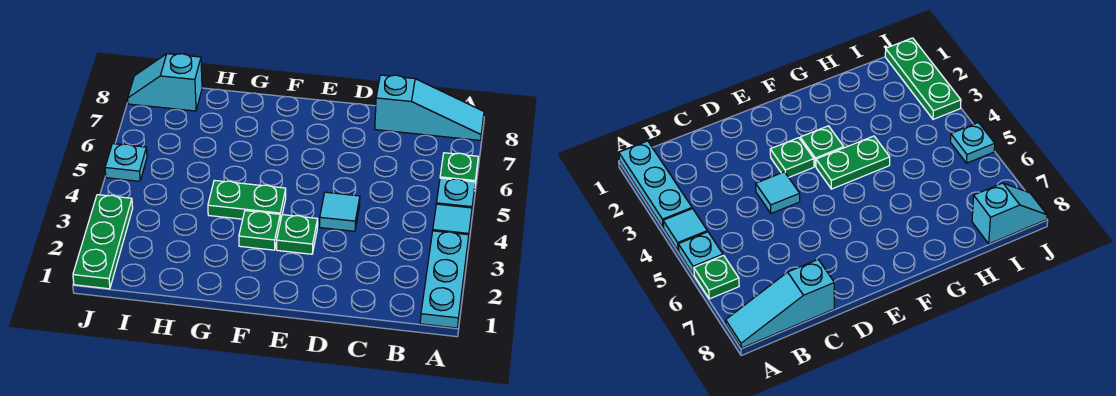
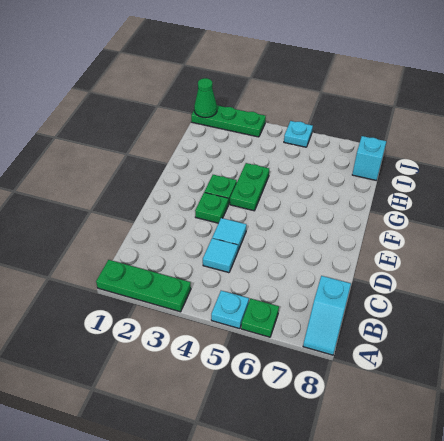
cyan 1x3 plate [420,231,469,328] -> green 1x3 plate [96,260,191,312]
cyan 1x1 tile [433,204,472,235] -> cyan 1x1 tile moved to [203,238,238,273]
cyan 1x3 slope [375,75,484,140] -> cyan 1x2 slope [303,276,351,355]
none -> green 1x1 cone [194,78,217,118]

